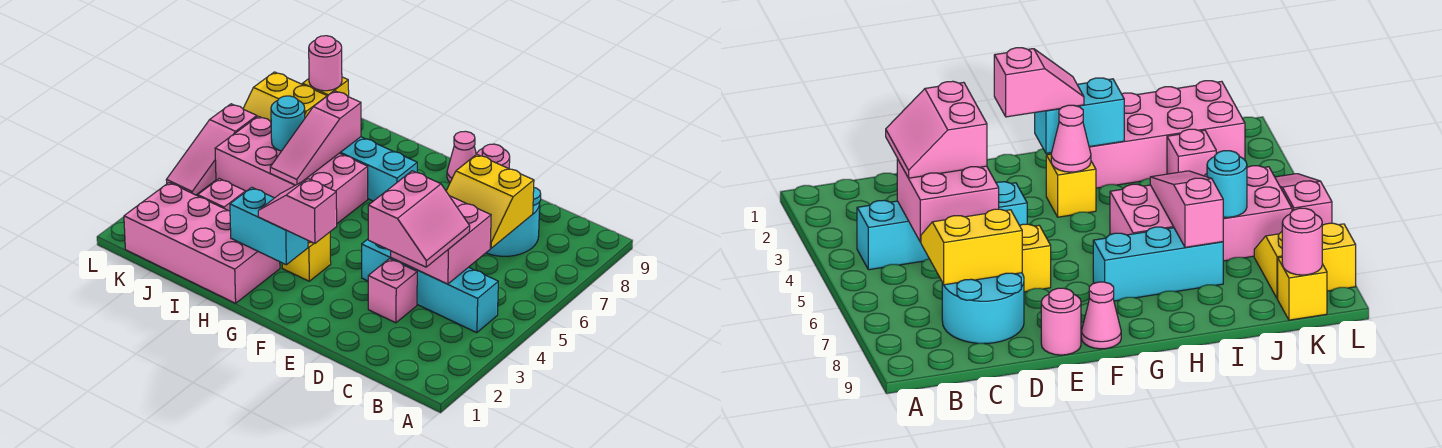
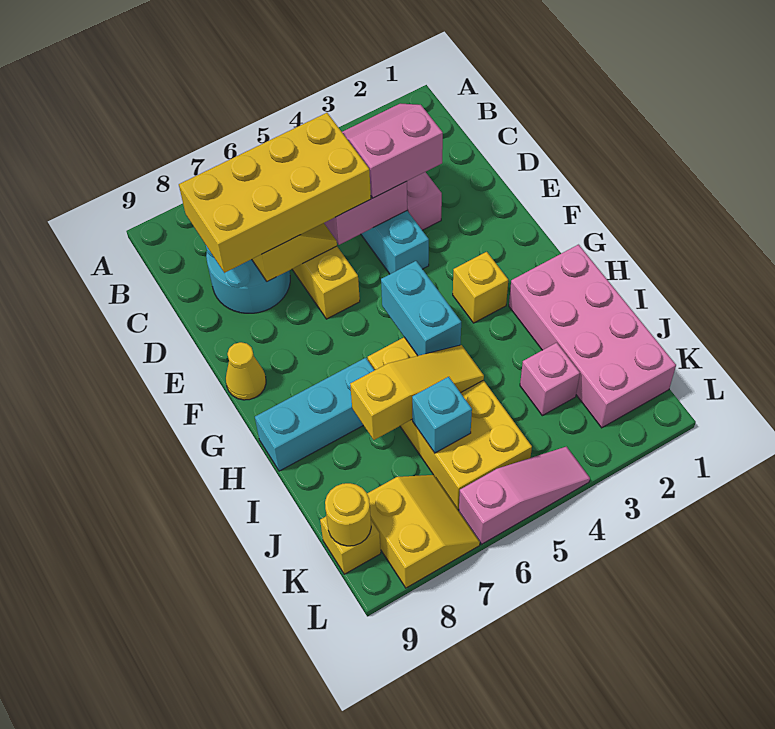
none -> yellow 2x4 brick [179,113,371,273]
pink 1x1 round brick [477,144,510,169] -> none
pink 1x2 slope [258,179,337,244] -> none
pink 1x1 cone [447,131,476,182] -> yellow 1x1 cone [226,342,266,400]
cyan 1x2 brick [230,187,308,265] -> cyan 1x2 brick moved to [381,261,461,356]
pink 1x1 cone [1051,105,1091,172] -> none
cyan 1x3 brick [340,137,417,201] -> cyan 1x3 brick turned to [255,358,374,471]
pink 2x4 brick [215,116,368,223] -> yellow 2x4 brick [368,337,532,510]
pink 1x3 slope [270,91,361,185] -> yellow 1x3 slope [350,345,484,440]
cyan 1x1 round brick [271,96,305,151] -> cyan 1x1 brick [412,377,472,453]
pink 1x1 round brick [309,36,342,91] -> yellow 1x1 round brick [325,483,371,546]

